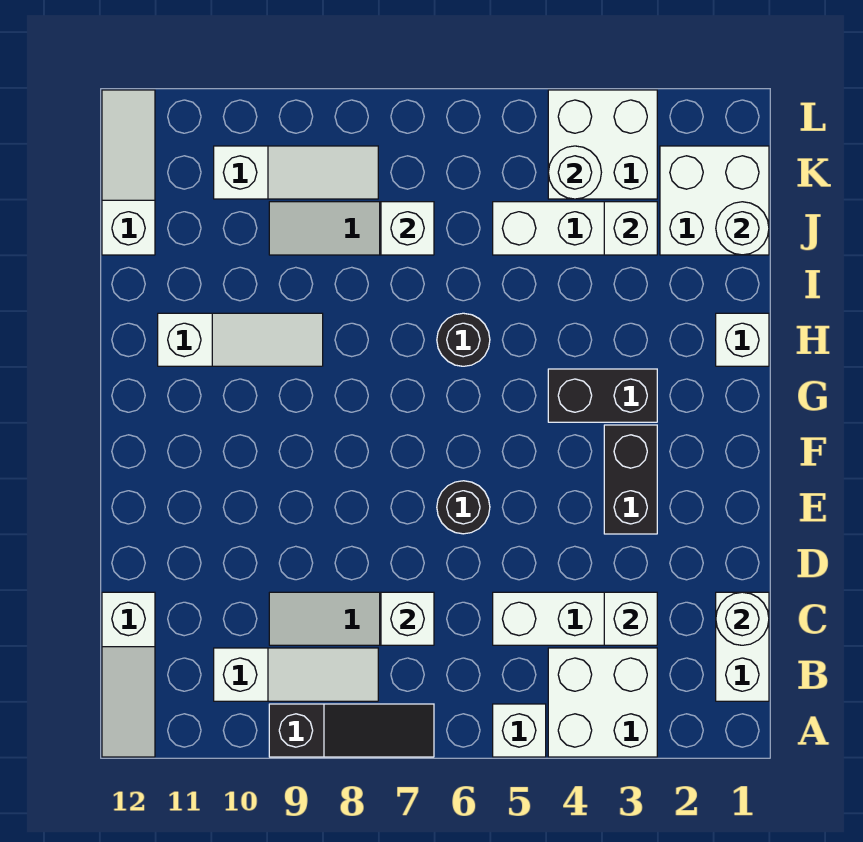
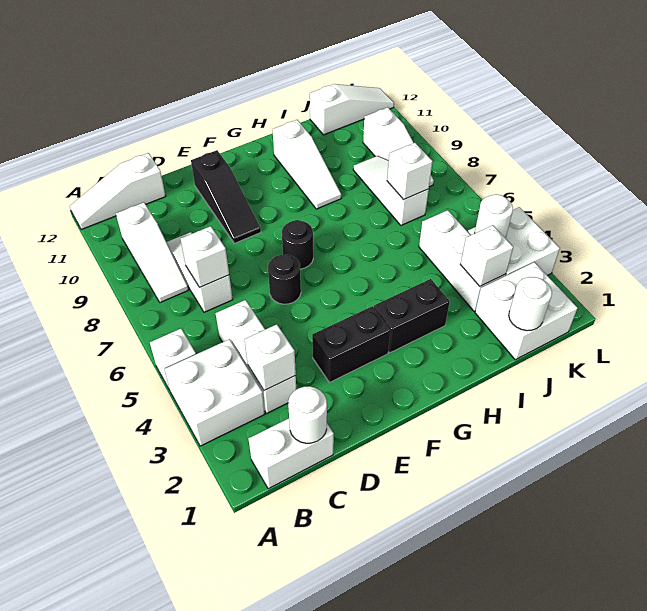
black 1x3 slope [269,704,434,757] -> black 1x3 slope moved to [191,150,261,243]
black 1x2 brick [548,369,657,422] -> black 1x2 brick turned to [374,279,450,353]
white 1x1 brick [716,313,769,366] -> none
black 1x1 round brick [437,313,490,366] -> black 1x1 round brick moved to [282,220,313,269]

